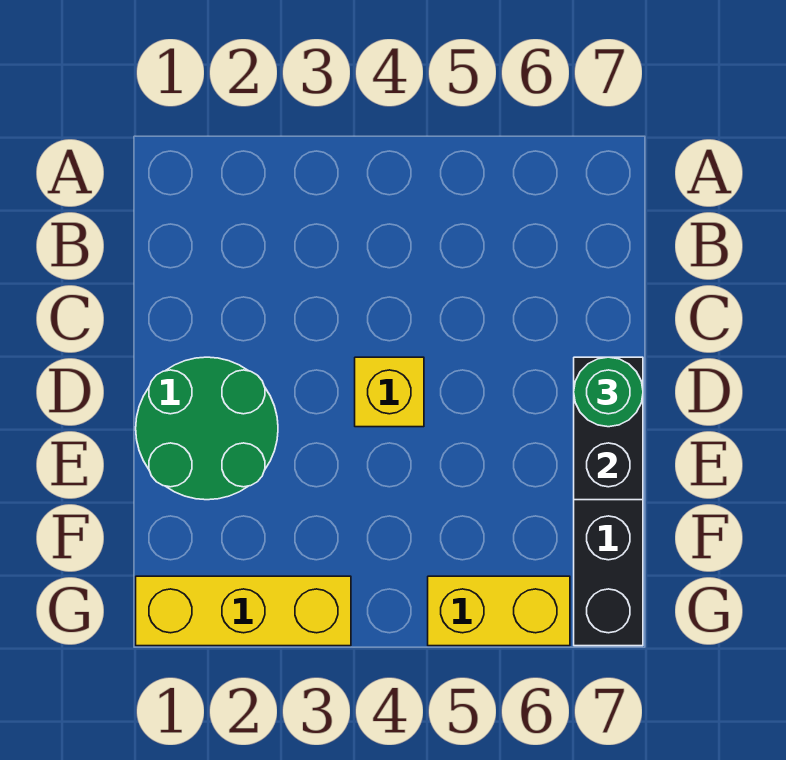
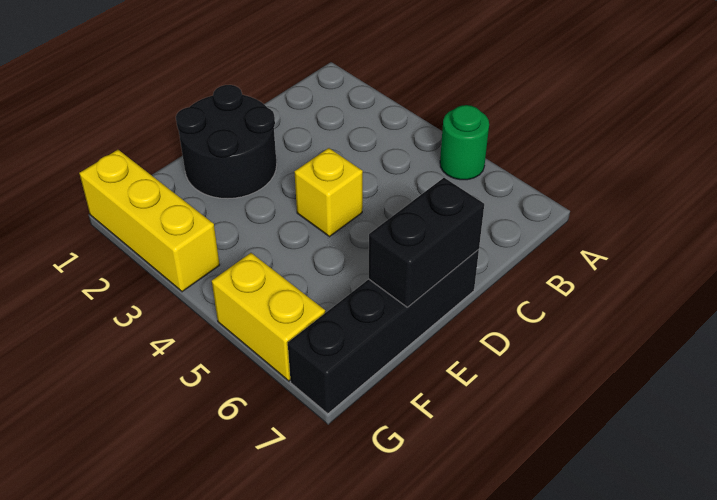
green 2x2 round brick [136,357,278,500] -> black 2x2 round brick [176,85,277,199]
green 1x1 round brick [574,357,643,427] -> green 1x1 round brick moved to [440,105,489,180]

